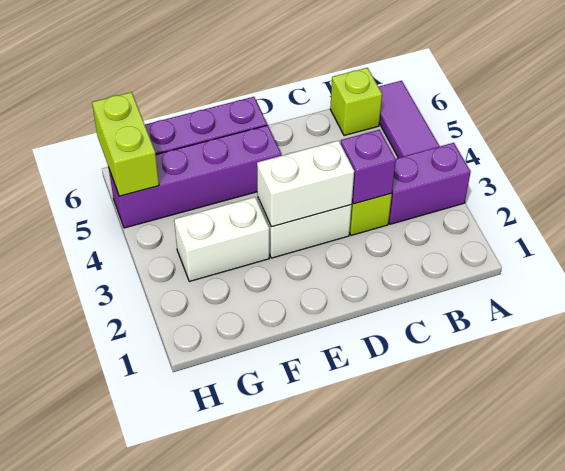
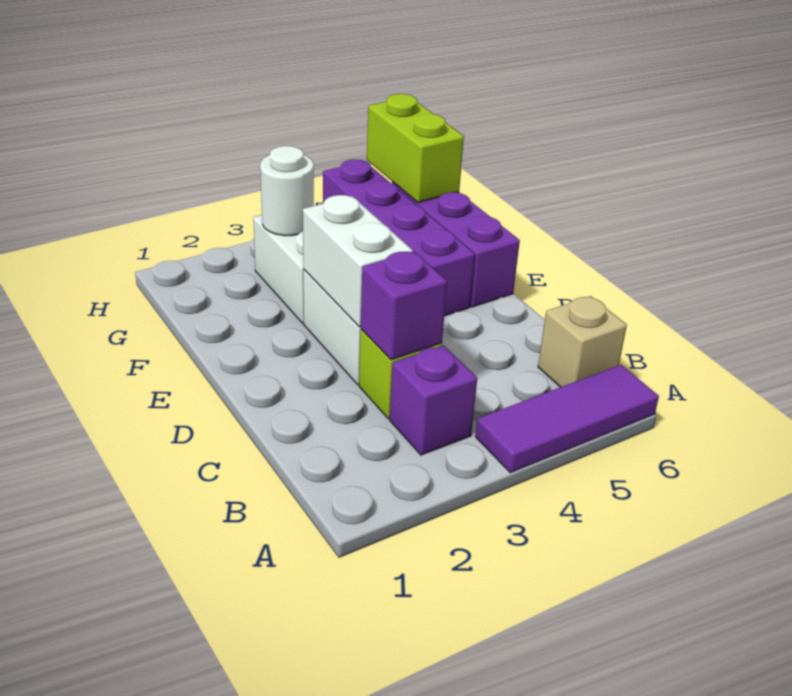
purple 1x2 brick [389,143,471,224] -> purple 1x1 brick [390,345,477,455]
lime 1x1 brick [330,68,382,136] -> tan 1x1 brick [538,296,627,387]
none -> white 1x1 round brick [260,146,314,236]
lime 1x2 brick [92,92,159,196] -> lime 1x2 brick turned to [367,94,464,203]

